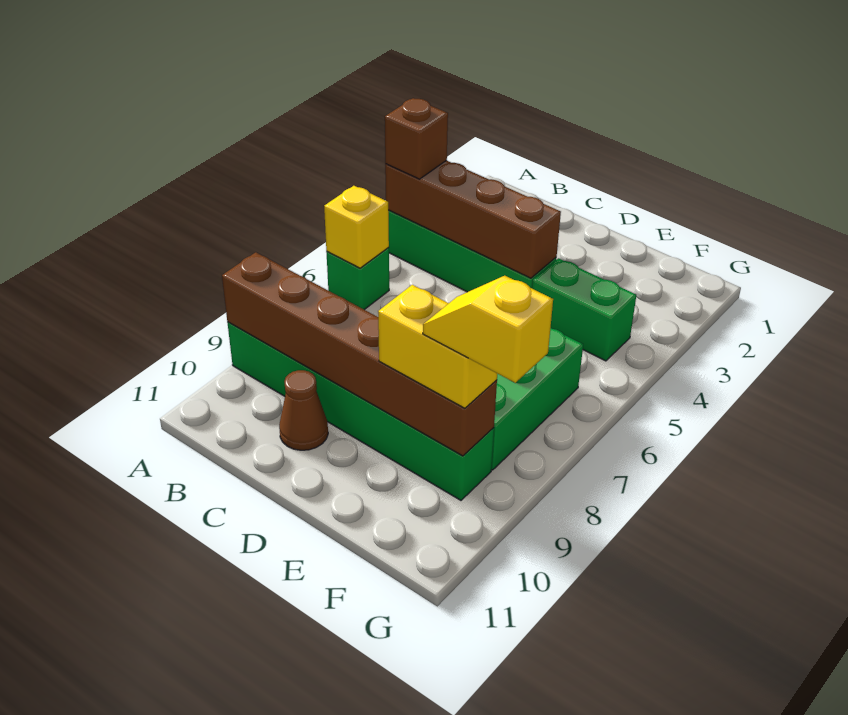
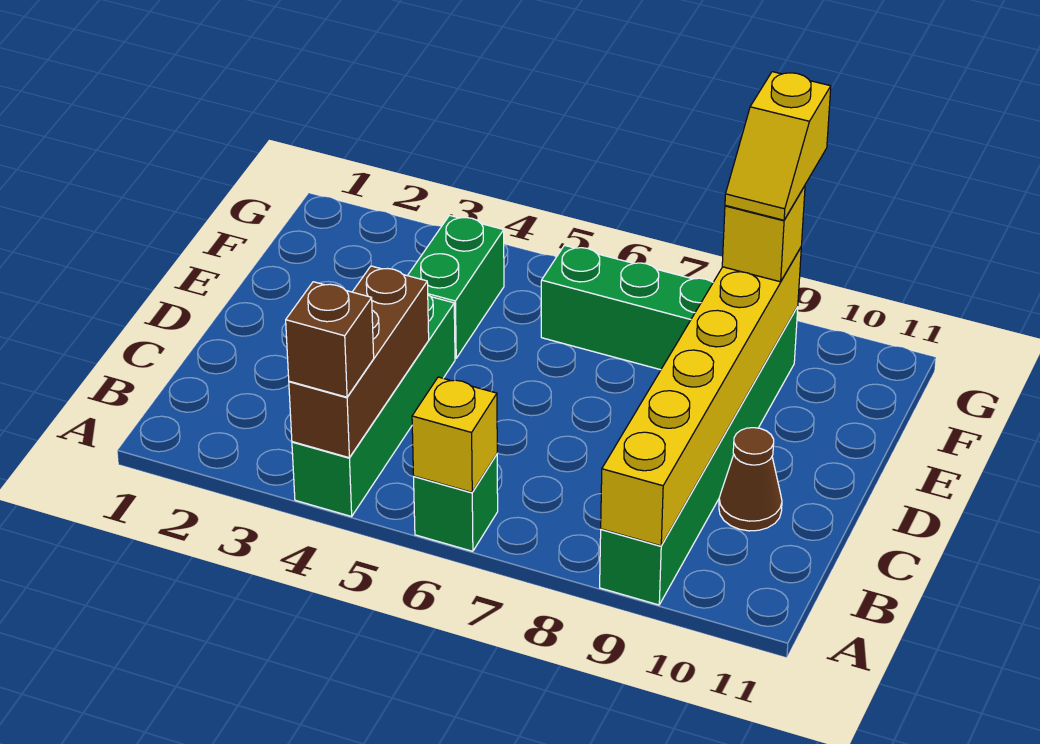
brown 1x4 brick [385,160,561,278] -> brown 1x3 brick [289,266,429,458]
brown 1x6 brick [222,252,497,456] -> yellow 1x6 brick [601,248,801,546]
yellow 1x2 brick [378,285,497,408] -> yellow 1x1 brick [722,186,805,282]

